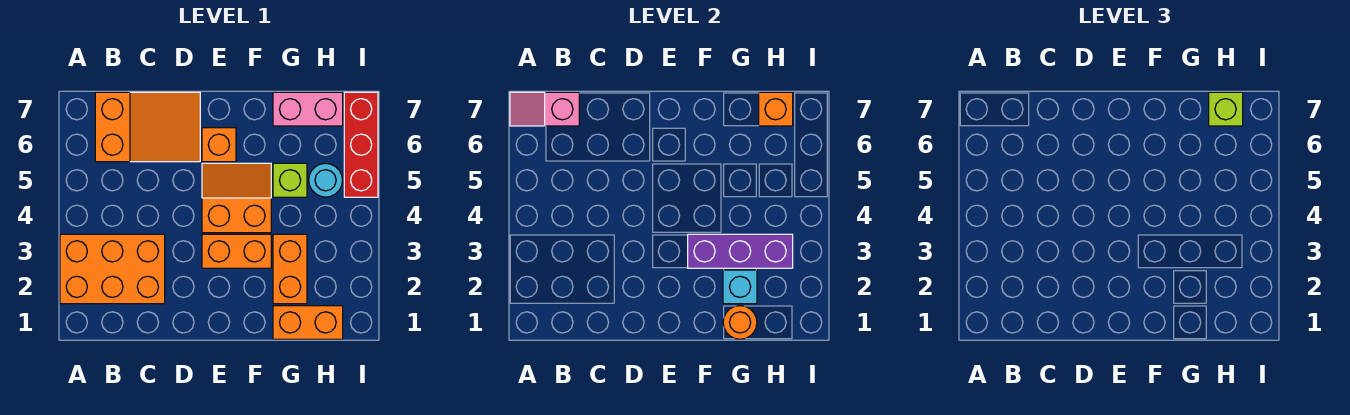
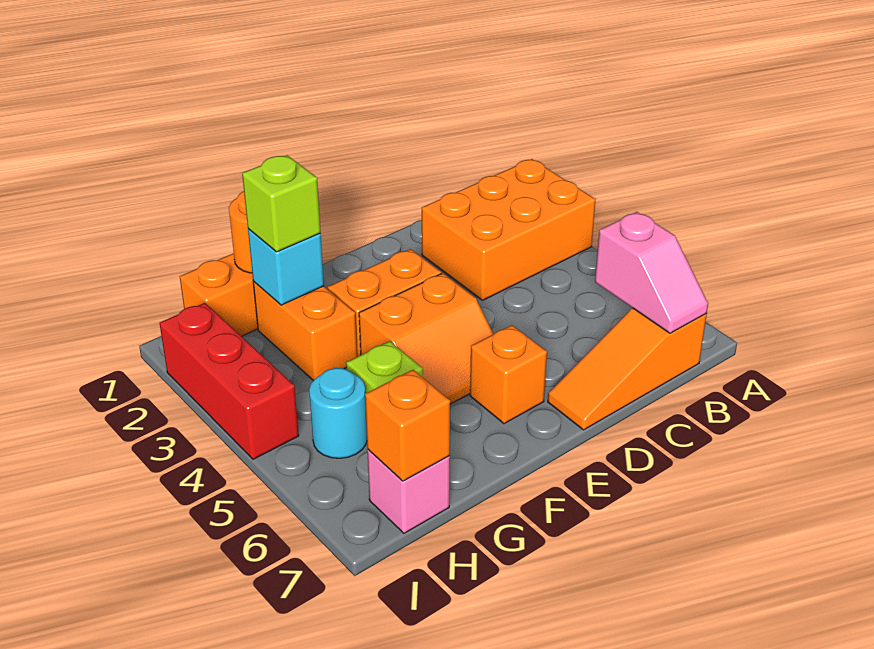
pink 1x2 slope [510,92,579,126] -> pink 1x2 slope turned to [595,212,708,333]
orange 2x3 slope [95,92,200,162] -> orange 1x3 slope [548,308,707,430]
purple 1x3 brick [688,234,793,268] -> none
pink 1x2 brick [273,92,343,126] -> pink 1x1 brick [367,450,450,533]
lime 1x1 brick [1209,92,1243,126] -> lime 1x1 brick moved to [242,155,321,252]
red 1x3 brick [344,92,378,197] -> red 1x3 brick moved to [160,303,299,459]

